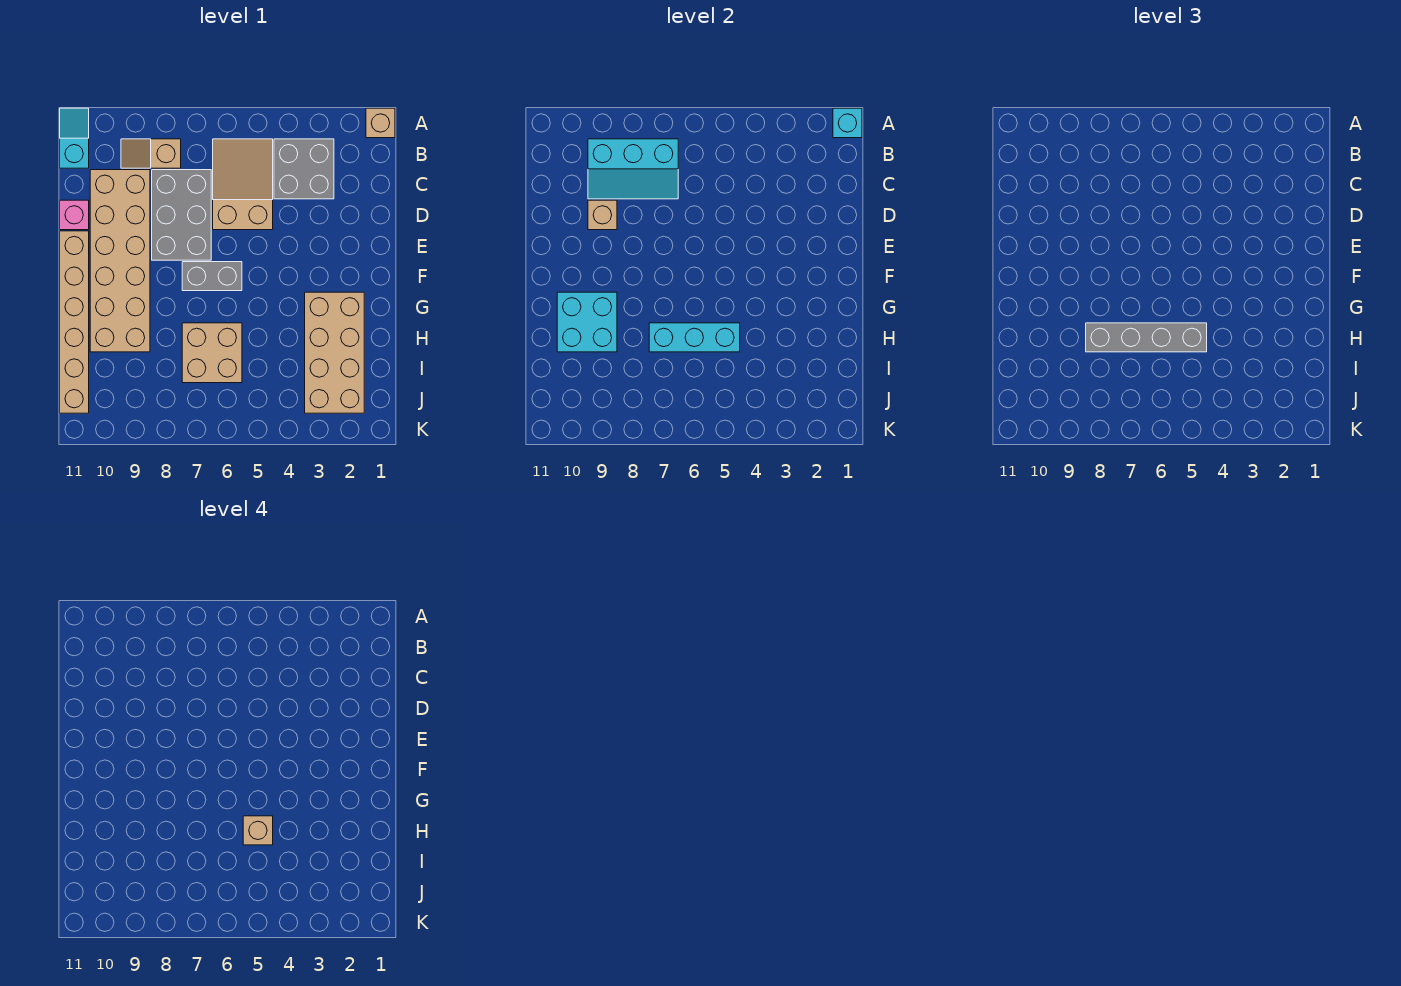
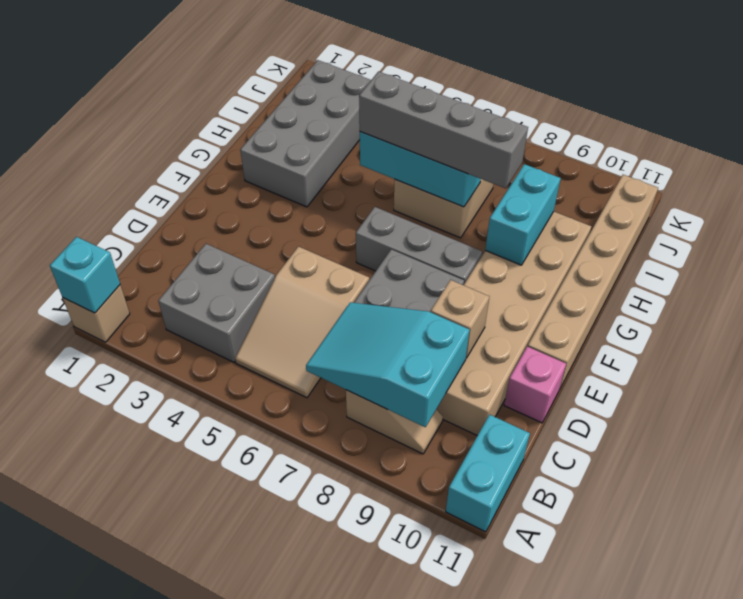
cyan 1x2 slope [60,108,89,168] -> cyan 1x2 brick [446,415,530,532]
cyan 2x3 slope [588,139,678,199] -> cyan 2x3 slope turned to [306,302,470,427]
grey 1x2 brick [182,262,242,291] -> grey 1x3 brick [356,207,482,284]
tan 2x4 brick [305,292,364,413] -> grey 2x4 brick [240,60,371,207]
cyan 2x2 brick [557,292,617,352] -> cyan 1x2 brick [485,164,561,265]
tan 1x1 brick [243,816,273,845] -> none

